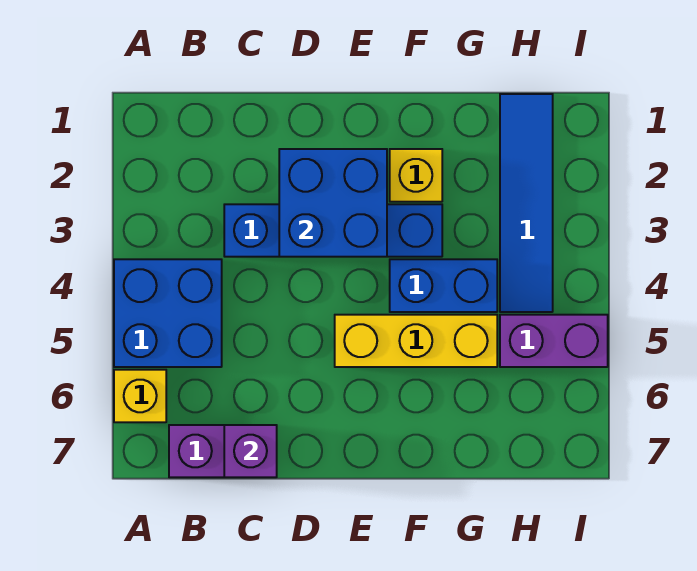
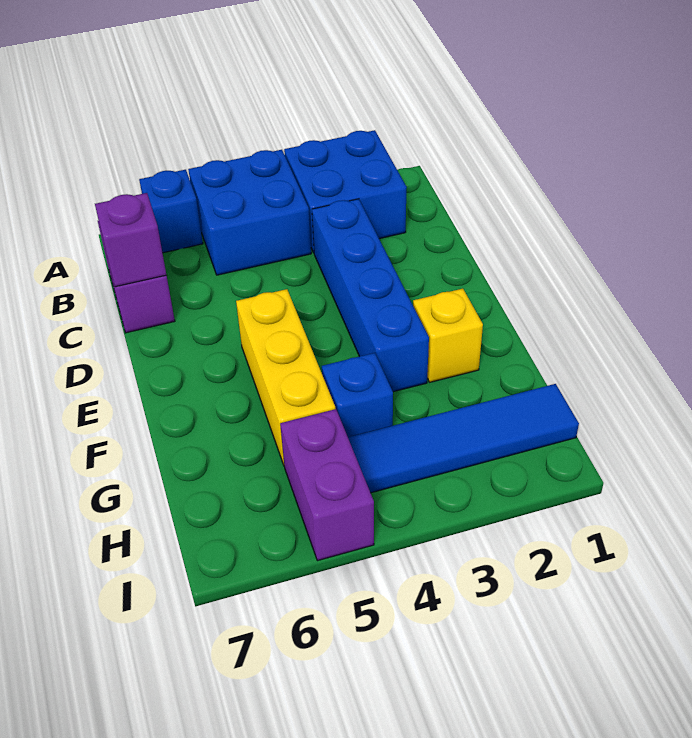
yellow 1x1 brick [114,370,166,422] -> blue 1x1 brick [139,170,203,253]
blue 2x2 brick [279,149,387,257] -> blue 2x2 brick moved to [284,130,407,253]
blue 1x2 brick [390,259,497,312] -> blue 1x1 brick [322,353,393,437]

